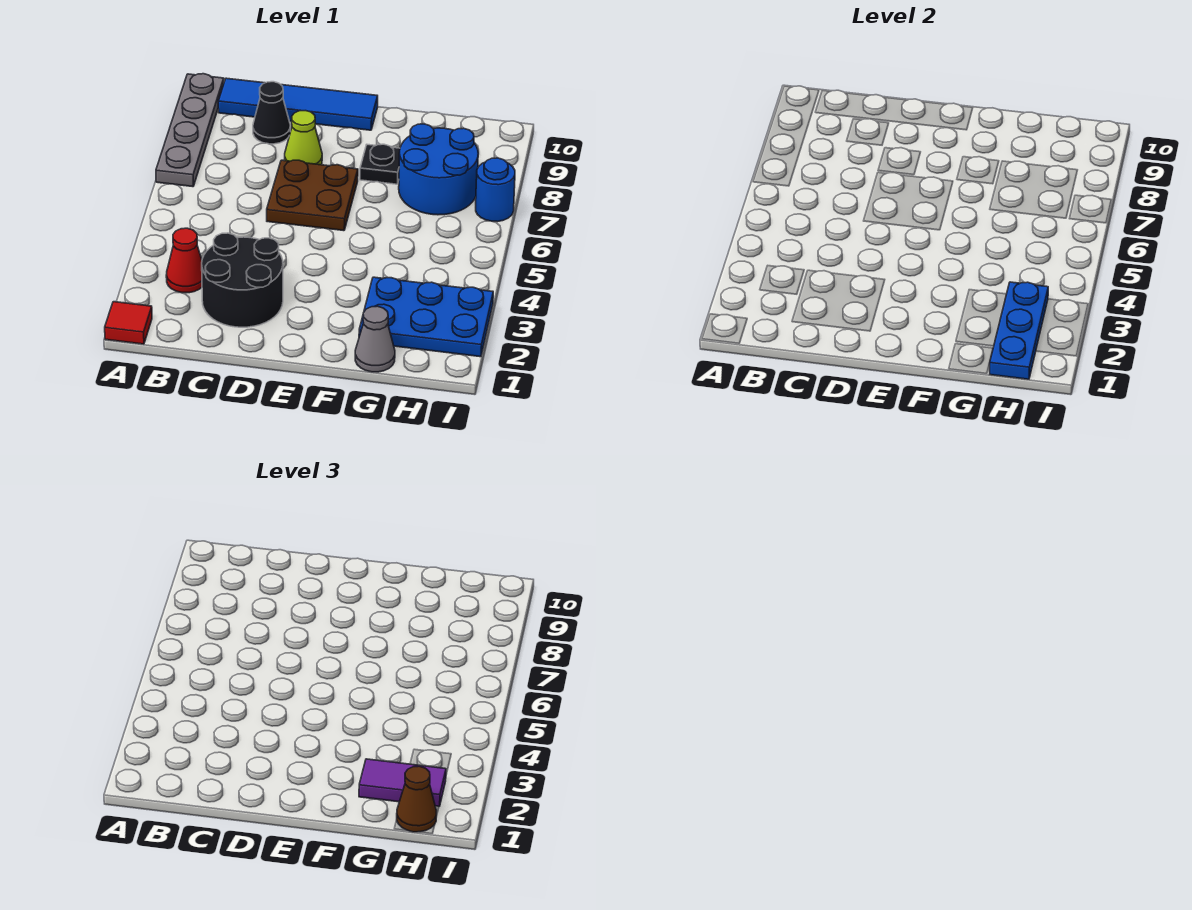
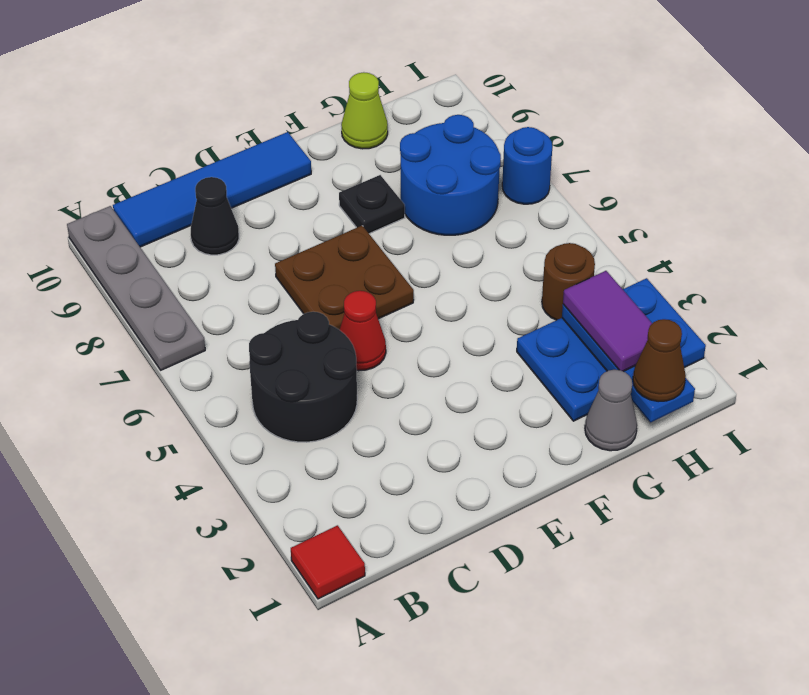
red 1x1 cone [166,228,202,293] -> red 1x1 cone moved to [340,291,386,371]
black 2x2 round brick [202,233,283,327] -> black 2x2 round brick moved to [249,312,357,442]
lime 1x1 cone [285,111,322,165] -> lime 1x1 cone moved to [341,72,388,149]
purple 1x2 tile [359,759,446,806] -> purple 1x2 tile turned to [563,271,652,371]
none -> brown 1x1 round brick [542,243,595,320]

